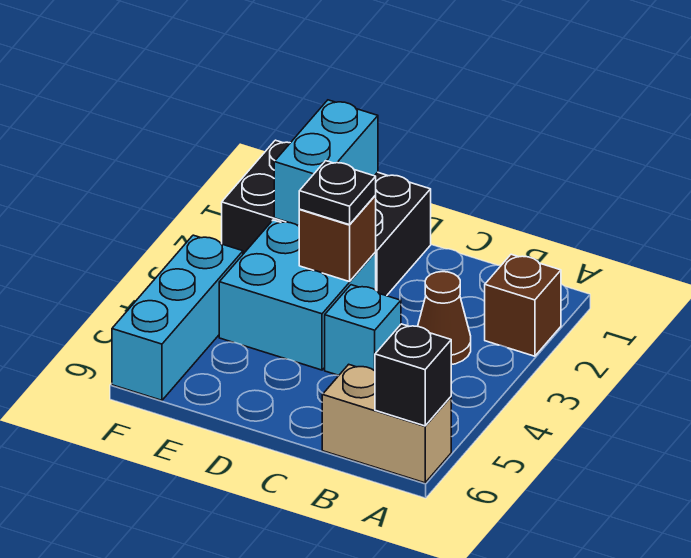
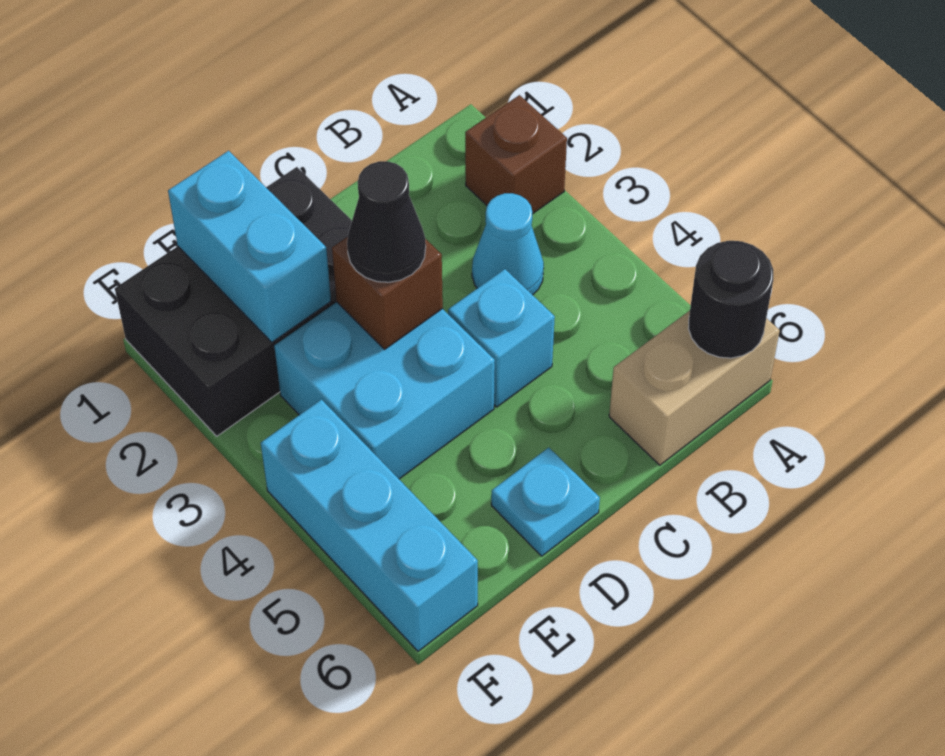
black 1x1 brick [375,324,451,426] -> black 1x1 round brick [688,241,773,358]
brown 1x1 cone [418,272,471,365] -> cyan 1x1 cone [472,193,544,295]
black 1x1 plate [299,161,376,225] -> black 1x1 cone [347,161,426,282]
none -> cyan 1x1 plate [491,448,600,556]

